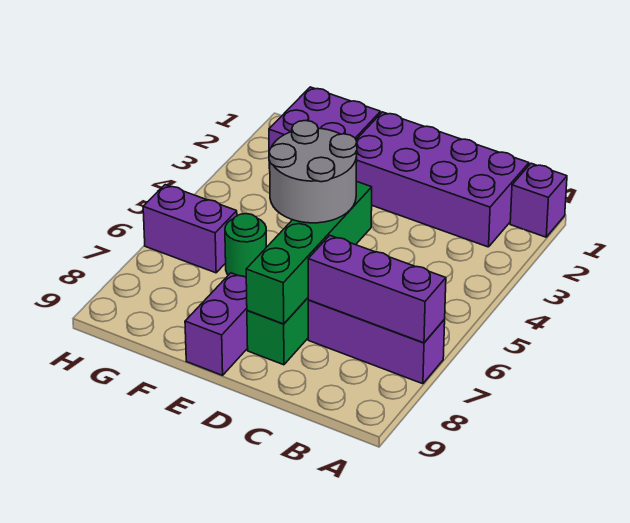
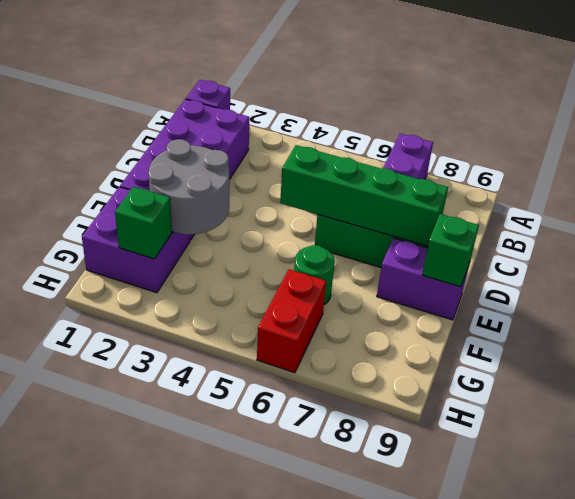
purple 1x3 brick [308,236,446,343] -> none
grey 2x2 round brick [269,121,357,223] -> grey 2x2 round brick moved to [148,139,229,234]
none -> green 1x1 brick [422,214,479,287]
none -> green 1x1 brick [115,187,172,259]
purple 1x2 brick [143,185,237,273] -> red 1x2 brick [257,269,326,373]

